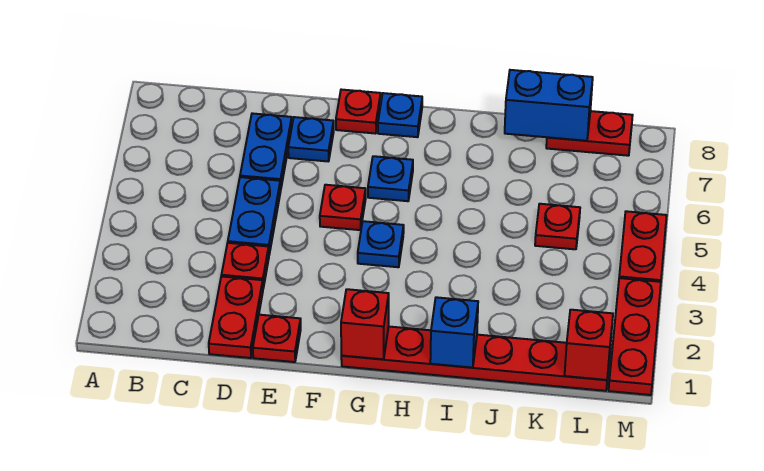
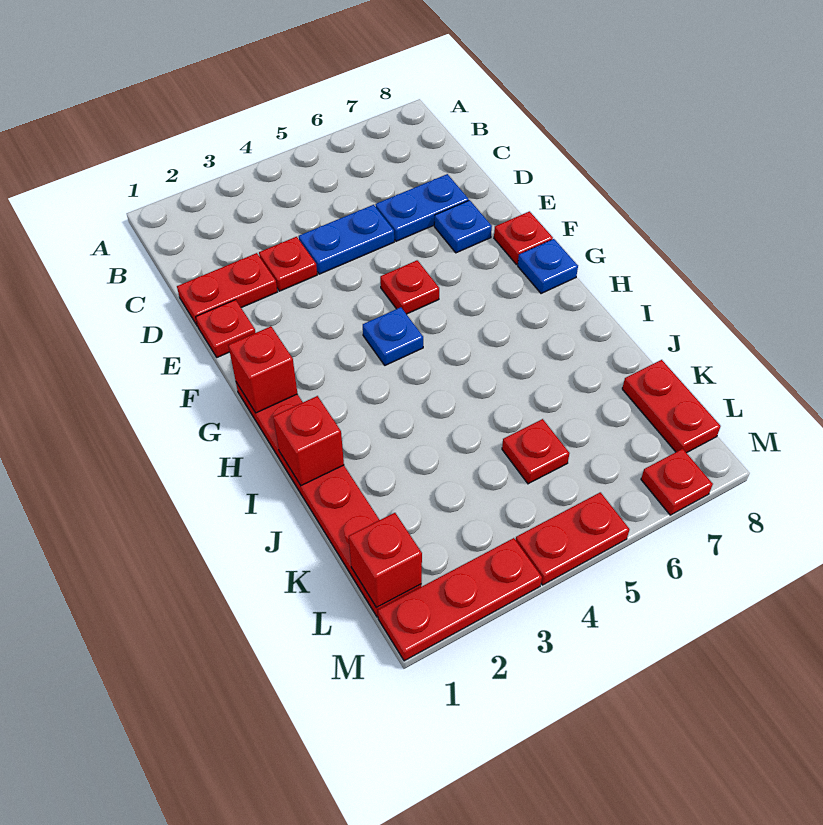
blue 1x1 plate [368,156,413,201] -> none
blue 1x1 brick [430,297,478,368] -> red 1x1 brick [273,396,344,486]
blue 1x2 brick [505,70,593,141] -> none
none -> red 1x1 plate [641,449,713,515]

